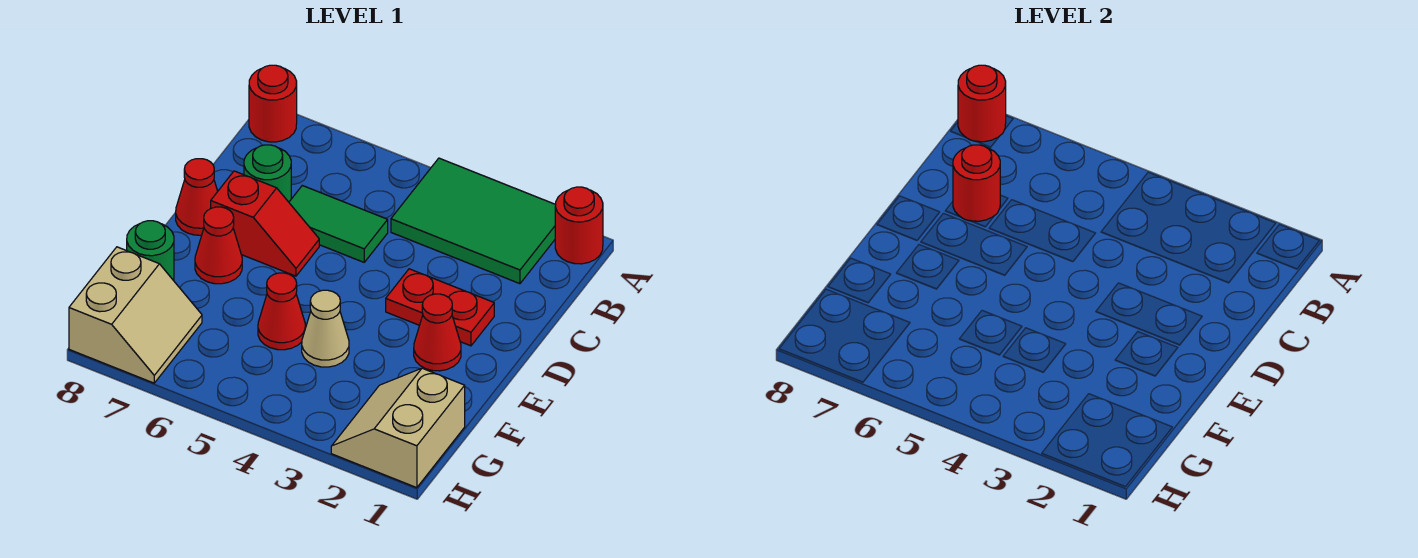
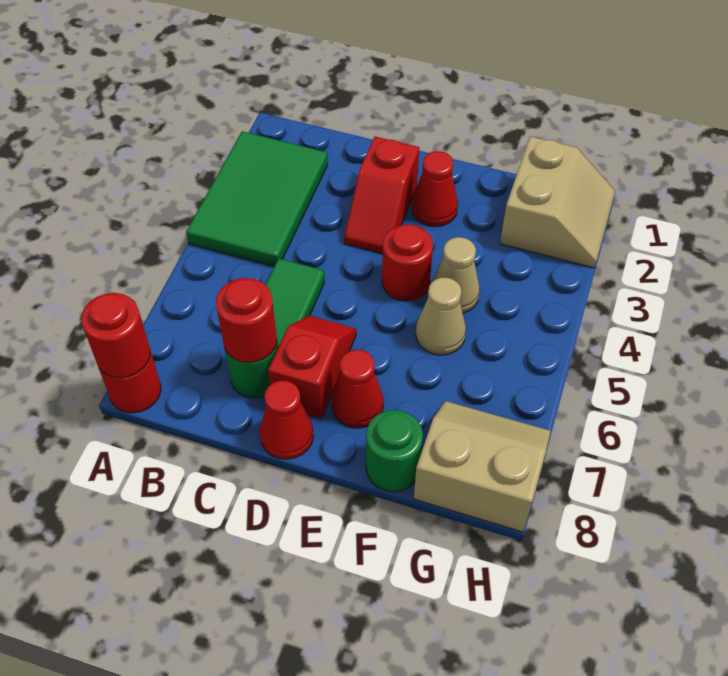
red 1x1 round brick [555,187,603,264] -> red 1x1 round brick moved to [382,224,433,301]
red 1x2 plate [386,269,494,346] -> red 1x2 slope [344,137,419,254]
red 1x1 cone [258,273,305,350] -> tan 1x1 cone [416,278,466,355]
tan 2x2 slope [331,368,465,488] -> tan 2x2 slope turned to [500,137,615,268]

